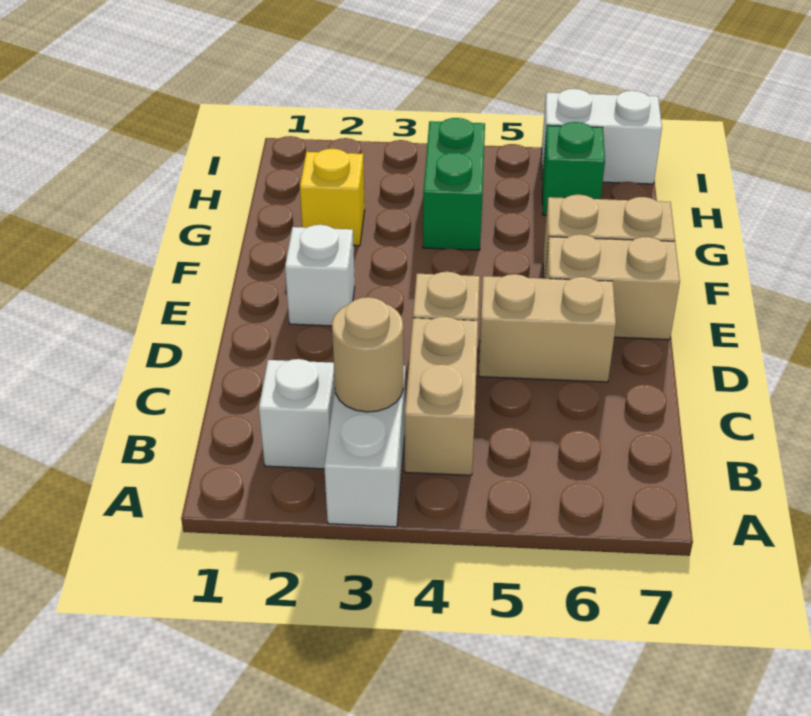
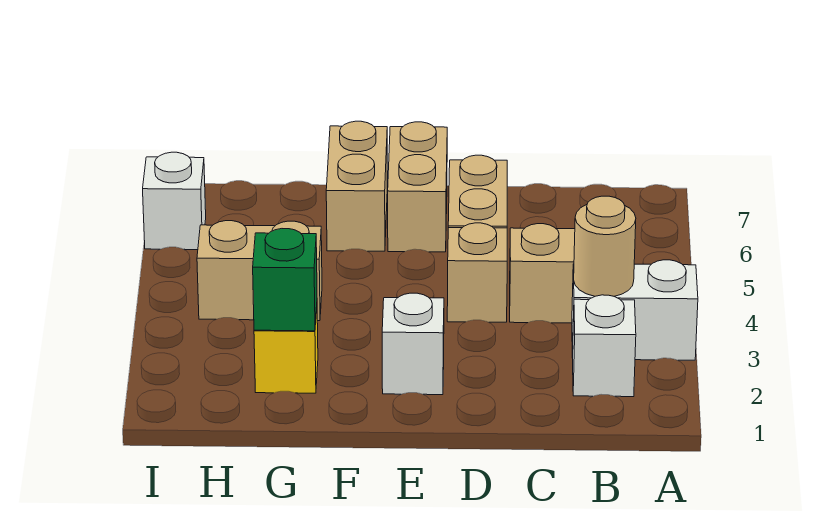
green 1x2 brick [423,118,485,250] -> tan 1x2 brick [197,221,322,321]
green 1x1 brick [542,122,605,215] -> green 1x1 brick moved to [253,229,317,331]
white 1x2 brick [542,89,662,184] -> white 1x1 brick [143,152,206,250]

